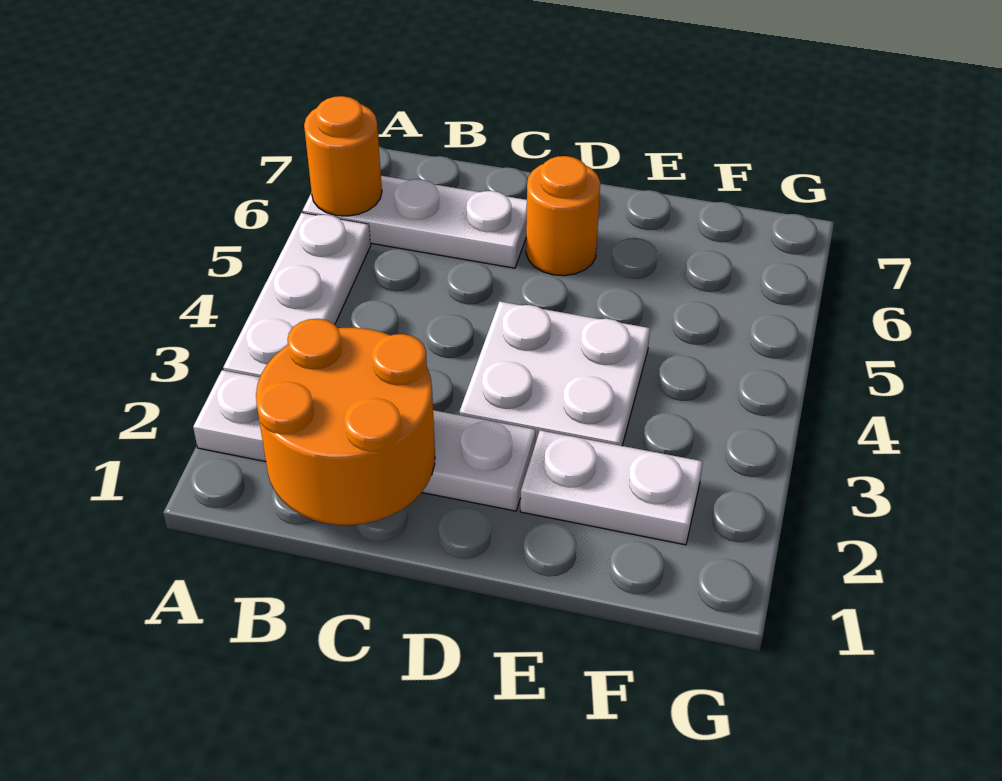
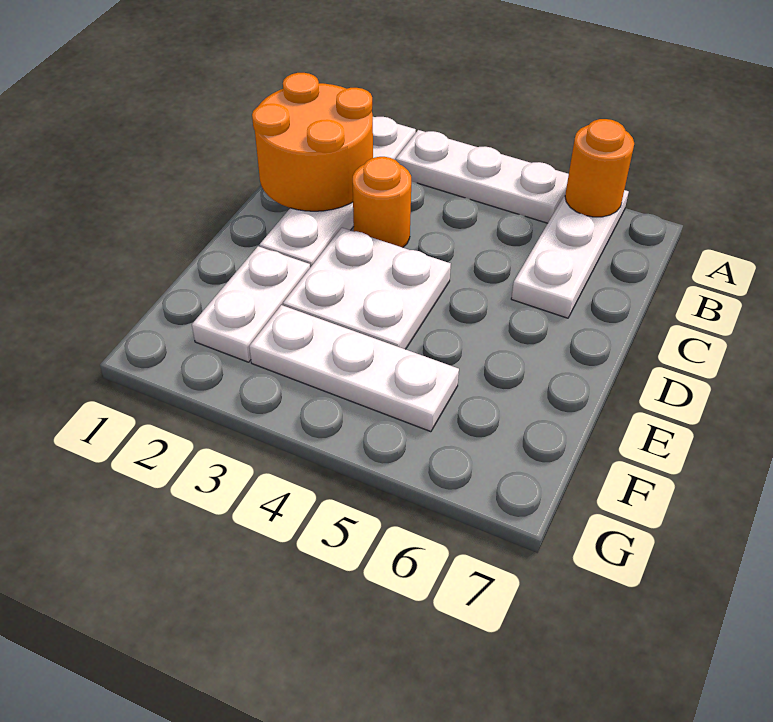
orange 1x1 round brick [526,156,600,276] -> orange 1x1 round brick moved to [353,157,411,248]
none -> white 1x3 plate [249,305,459,432]

